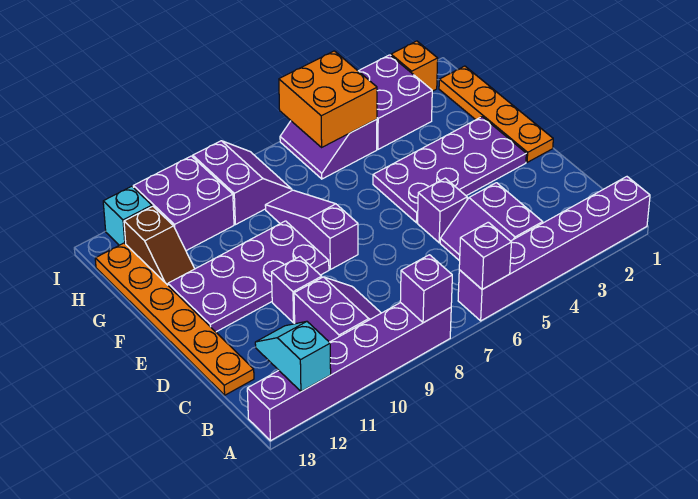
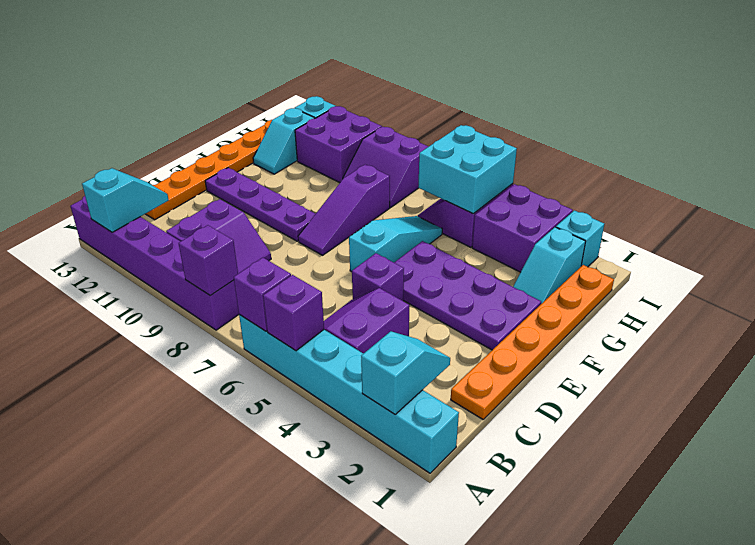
purple 1x6 brick [458,177,650,321] -> cyan 1x6 brick [239,315,459,473]
none -> cyan 1x2 slope [361,331,450,414]
purple 1x1 brick [272,257,322,323] -> purple 1x1 brick moved to [263,275,324,351]
orange 1x4 plate [439,66,553,162] -> orange 1x6 plate [451,265,614,419]
none -> cyan 1x3 slope [349,216,442,272]
purple 1x3 slope [265,190,358,269] -> purple 1x3 slope turned to [298,164,390,255]
purple 2x4 plate [168,221,329,332] -> purple 1x4 plate [205,168,315,241]
none -> cyan 1x2 slope [513,227,586,304]
brown 1x2 slope [124,206,195,285] -> cyan 1x2 slope [253,108,315,174]
orange 2x2 brick [279,51,377,147] -> cyan 2x2 brick [418,125,517,214]
purple 2x2 slope [193,141,292,225] -> purple 2x2 slope turned to [343,127,428,208]
orange 1x1 brick [391,41,438,91] -> cyan 1x1 brick [556,211,604,267]

